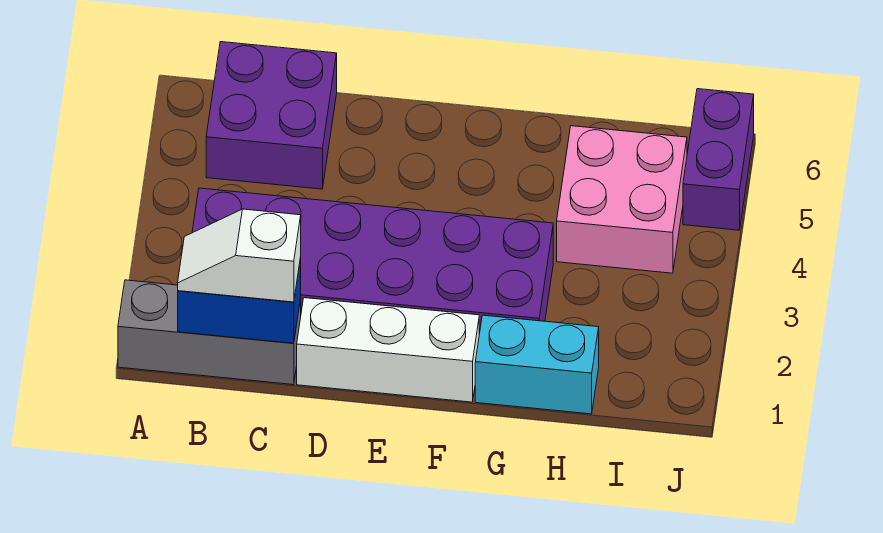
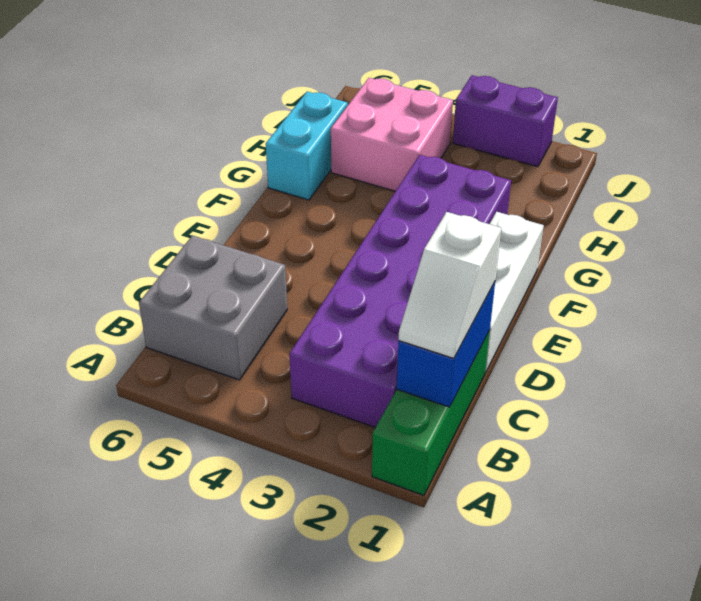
grey 1x3 brick [118,280,301,385] -> green 1x3 brick [372,330,490,495]
purple 2x2 brick [206,42,337,189] -> grey 2x2 brick [139,236,287,380]
cyan 1x2 brick [475,315,599,414] -> cyan 1x2 brick moved to [266,91,348,200]
purple 1x2 brick [683,89,754,230] -> purple 1x2 brick moved to [453,75,558,167]

